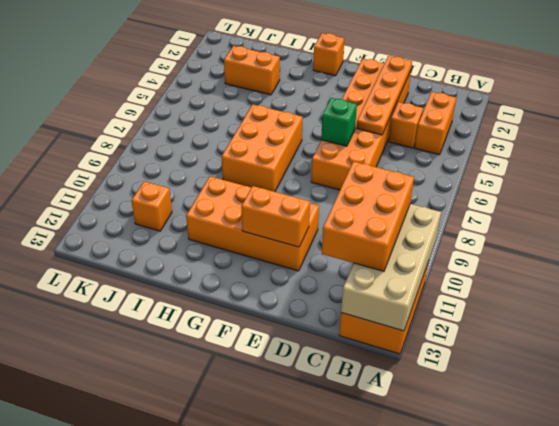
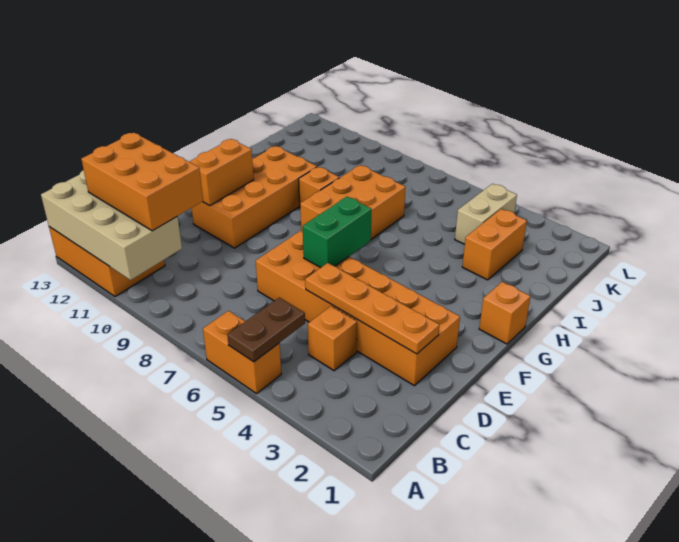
none -> brown 1x2 plate [227,298,305,362]
orange 1x2 brick [415,92,456,155] -> orange 1x2 brick moved to [203,311,281,394]
green 1x1 brick [321,98,357,146] -> green 1x2 brick [303,197,372,268]
orange 2x3 brick [221,104,302,192] -> orange 2x3 brick turned to [300,165,405,239]
none -> tan 1x2 brick [455,184,517,244]
orange 1x1 brick [131,181,172,231] -> orange 1x1 brick moved to [299,167,339,203]

